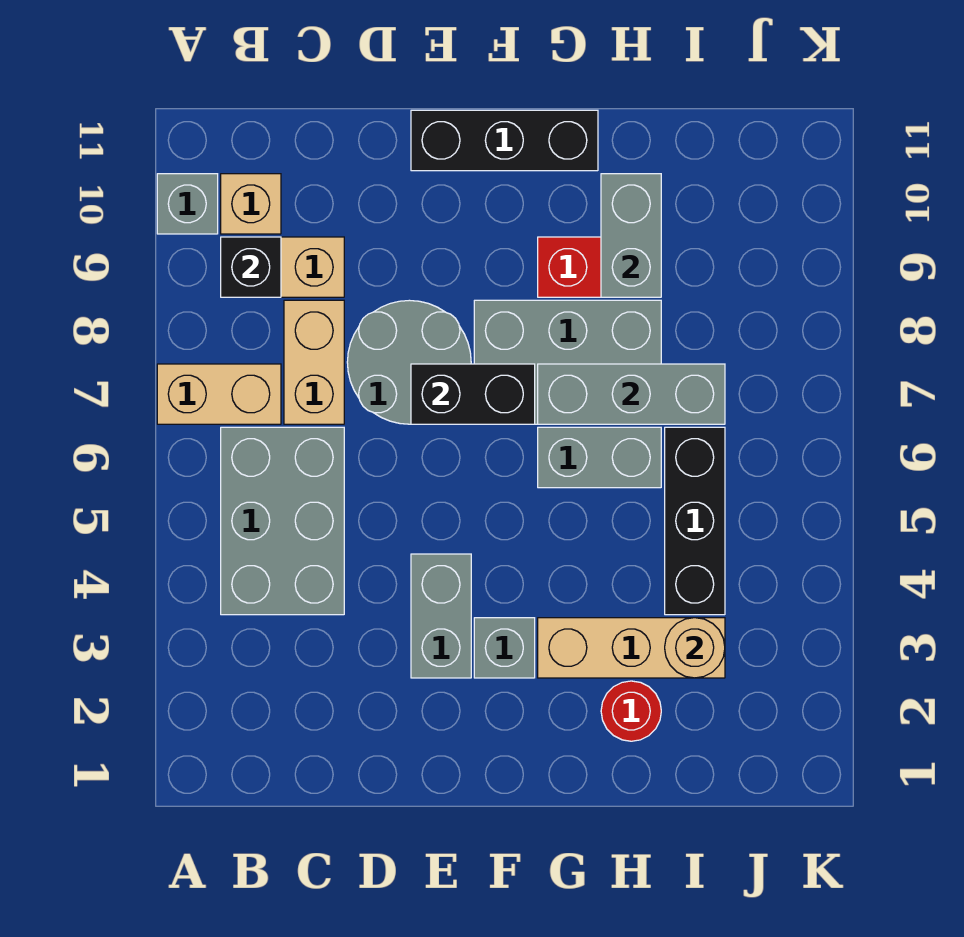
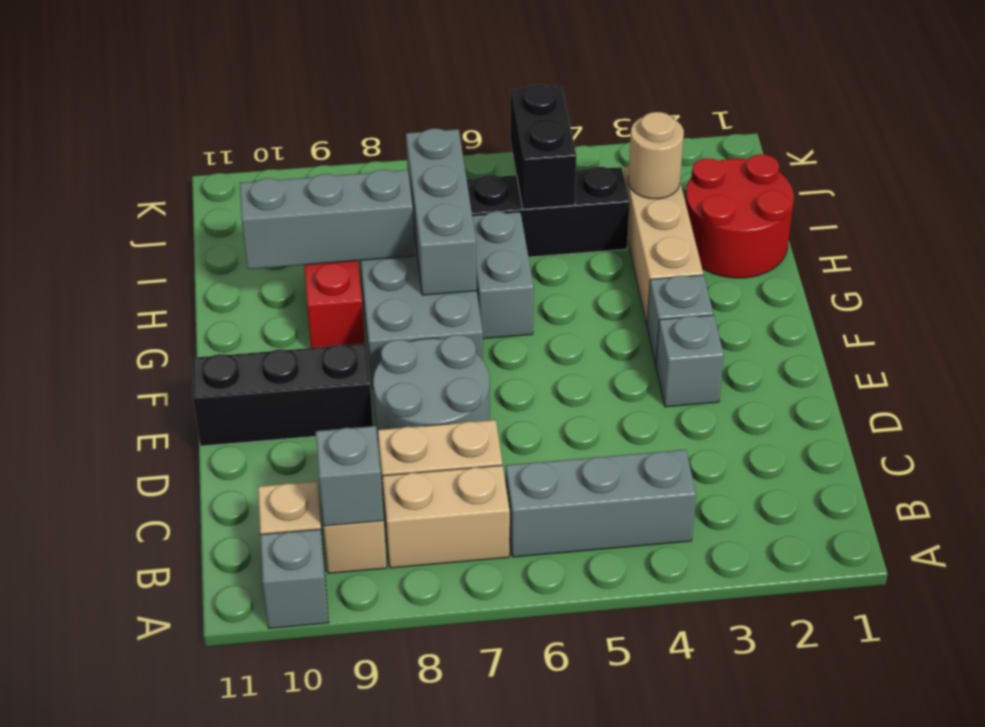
tan 1x2 brick [157,364,281,424] -> tan 1x2 brick turned to [382,465,510,568]
grey 2x3 brick [221,427,344,615] -> grey 1x3 brick [506,450,696,557]
black 1x1 brick [221,237,281,297] -> grey 1x1 brick [316,426,384,526]
grey 1x2 brick [411,554,471,678] -> grey 1x1 brick [656,315,724,407]
black 1x2 brick [411,364,535,424] -> black 1x2 brick moved to [510,85,577,209]
black 1x3 brick [411,110,598,171] -> black 1x3 brick turned to [192,344,373,446]
red 1x1 round brick [601,681,661,741] -> red 2x2 round brick [685,154,794,278]
grey 1x2 brick [601,174,661,297] -> grey 1x3 brick [240,170,415,269]

